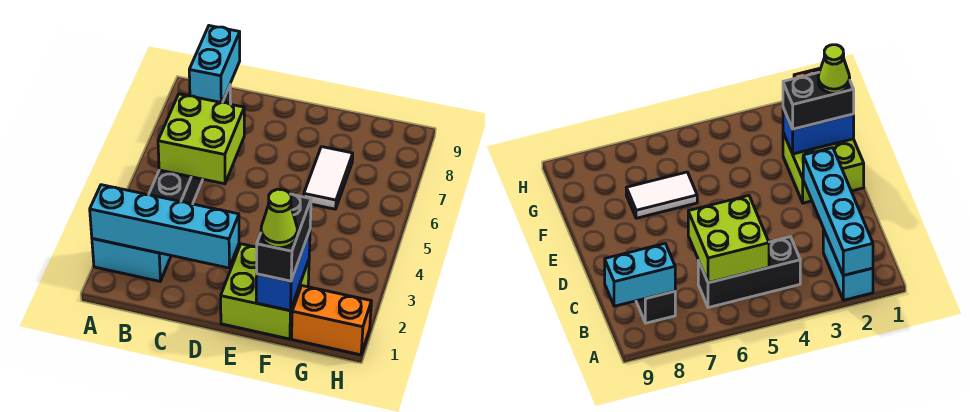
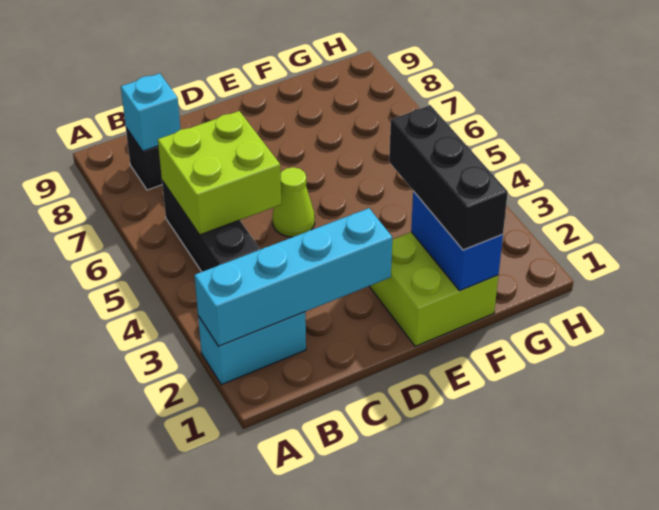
cyan 1x2 brick [189,26,240,103] -> cyan 1x1 brick [121,73,181,151]
black 1x2 brick [257,194,311,281] -> black 1x3 brick [389,105,508,250]
lime 1x1 cone [261,189,297,248] -> lime 1x1 cone moved to [273,167,315,237]
white 1x2 tile [304,147,353,209] -> none
orange 1x2 brick [292,286,371,355] -> none

